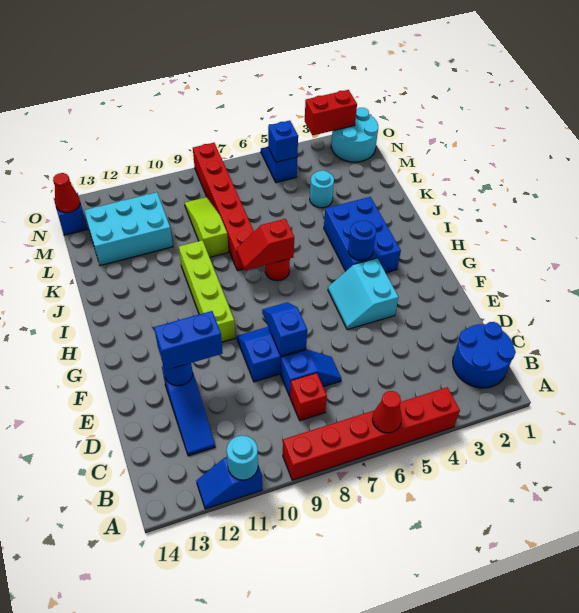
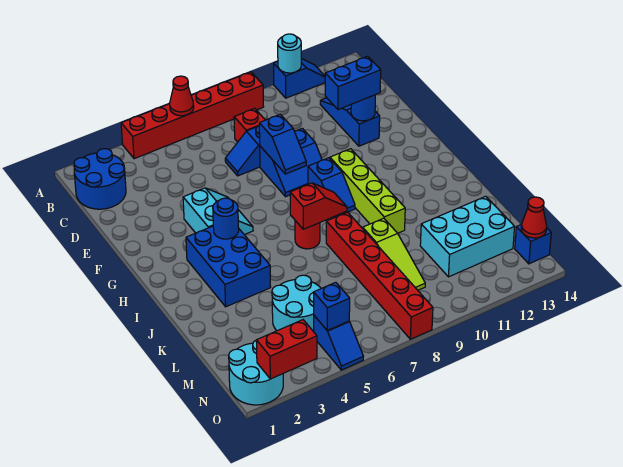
none -> blue 1x2 slope [308,158,355,218]
cyan 1x1 round brick [310,170,334,208] -> cyan 2x2 round brick [272,275,321,332]

